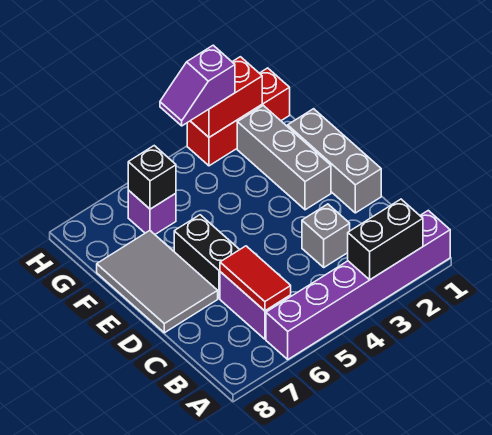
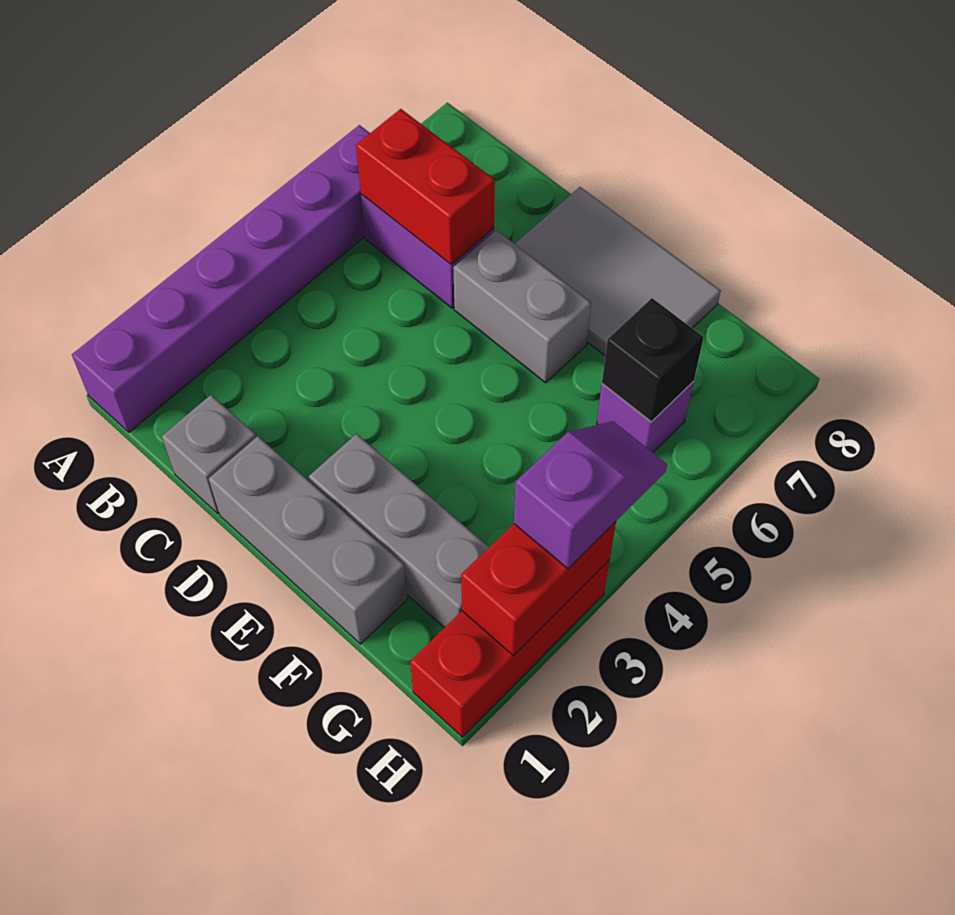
black 1x2 brick [348,199,423,280] -> none
red 1x2 tile [220,246,291,311] -> red 1x2 brick [356,109,495,264]
grey 1x1 brick [302,204,350,267] -> grey 1x1 brick moved to [162,395,256,514]
black 1x2 brick [174,215,240,298] -> grey 1x2 brick [453,230,591,383]

